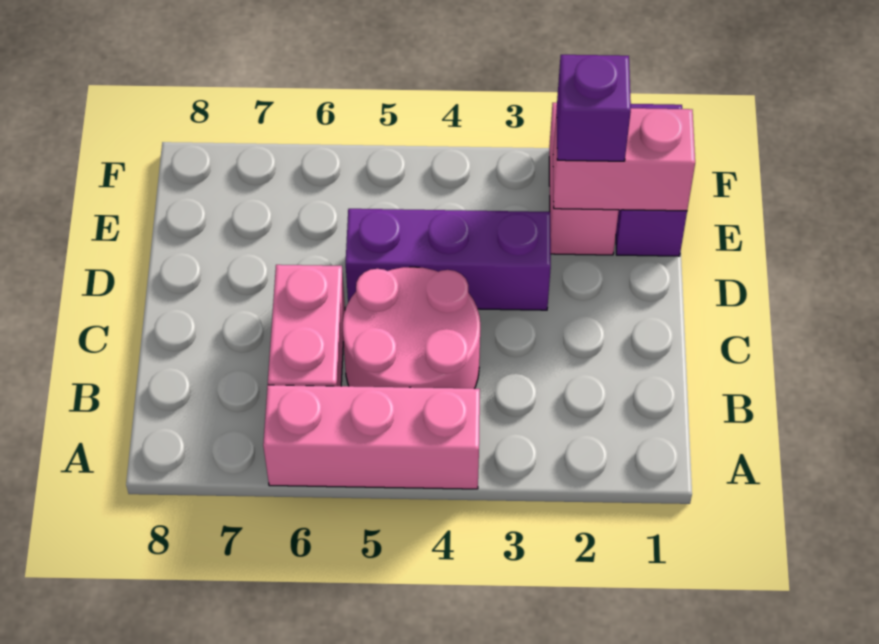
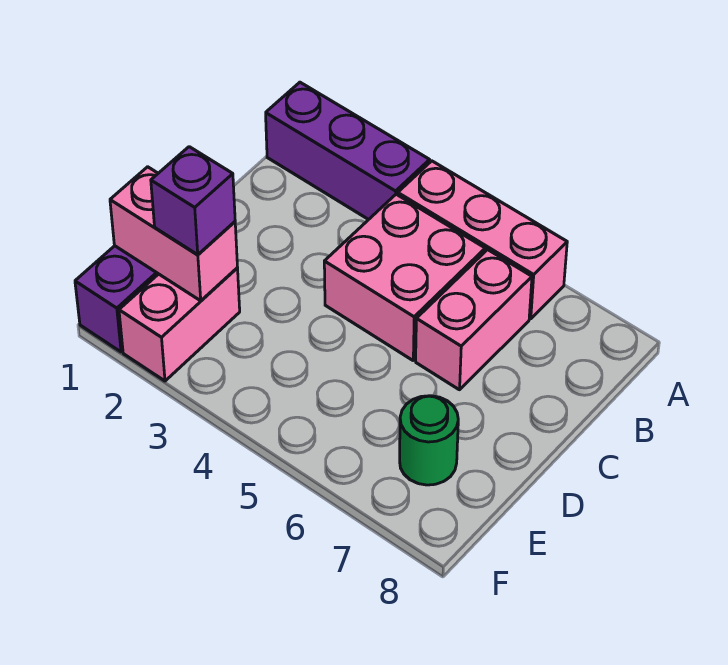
pink 2x2 round brick [343,267,480,389] -> pink 2x2 brick [324,194,485,360]
purple 1x3 brick [346,209,551,310] -> purple 1x3 brick moved to [266,82,430,220]
none -> green 1x1 round brick [400,396,458,485]

